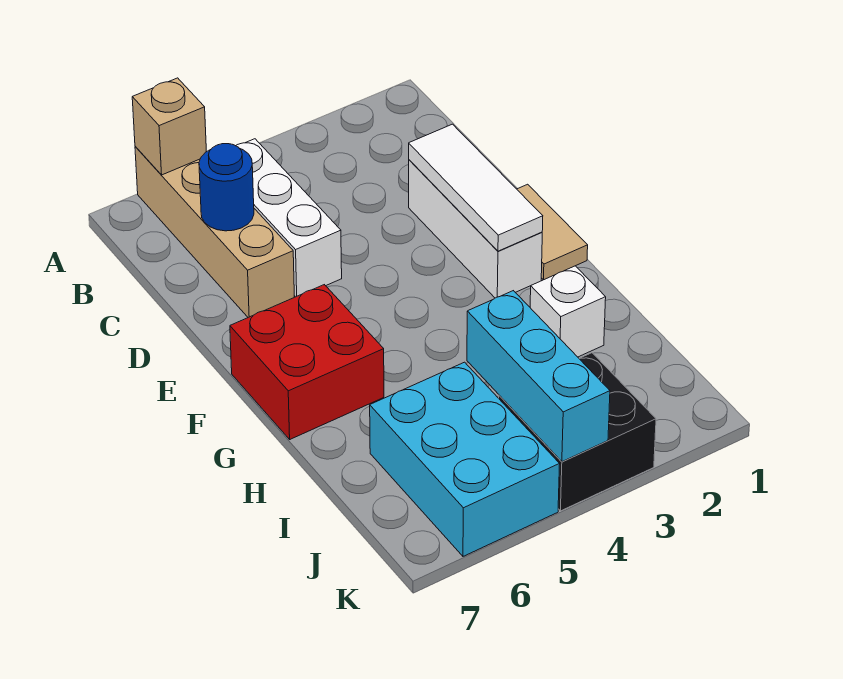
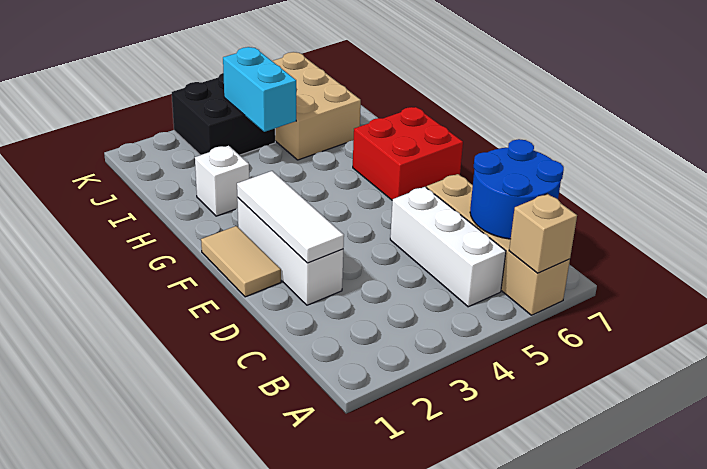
blue 1x1 round brick [199,144,254,231] -> blue 2x2 round brick [470,139,564,239]
cyan 1x3 brick [467,291,610,462] -> cyan 1x2 brick [223,47,296,132]
cyan 2x3 brick [370,362,560,556] -> tan 2x3 brick [273,52,361,160]

